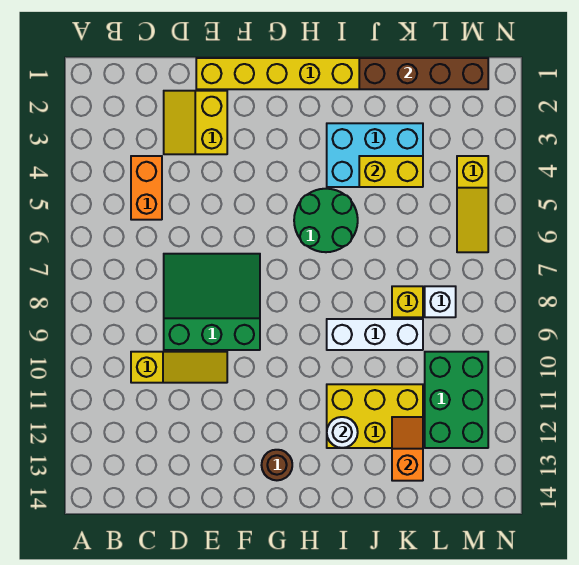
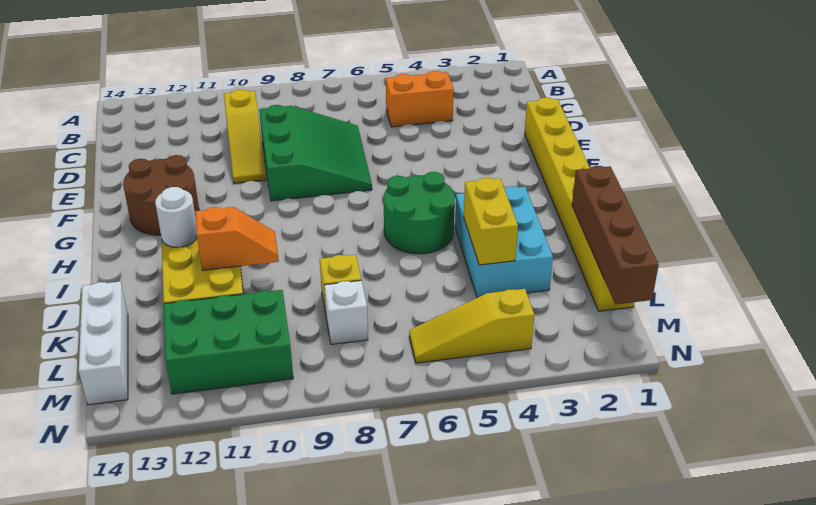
yellow 2x2 slope [164,91,227,154] -> none
brown 1x1 round brick [262,450,292,480] -> brown 2x2 round brick [123,155,199,235]
white 1x3 brick [327,319,423,350] -> white 1x3 brick moved to [79,282,128,405]
orange 1x2 slope [392,417,423,481] -> orange 1x2 slope moved to [195,207,279,270]

